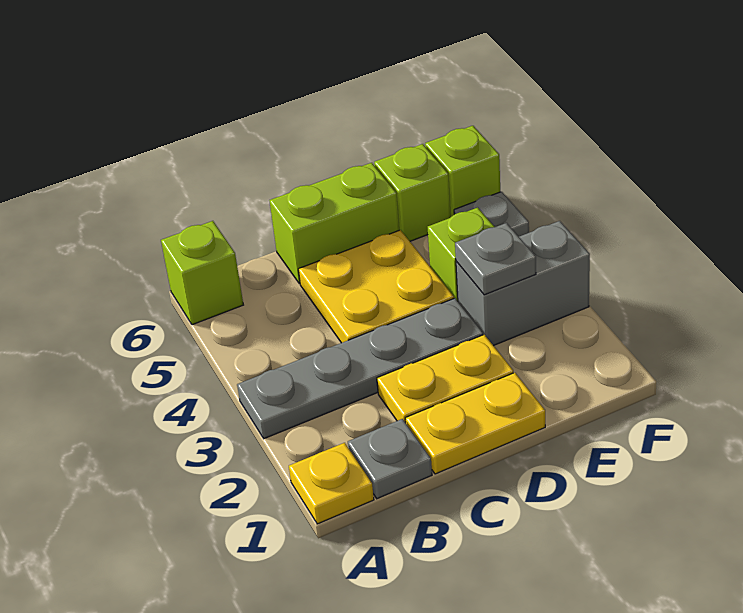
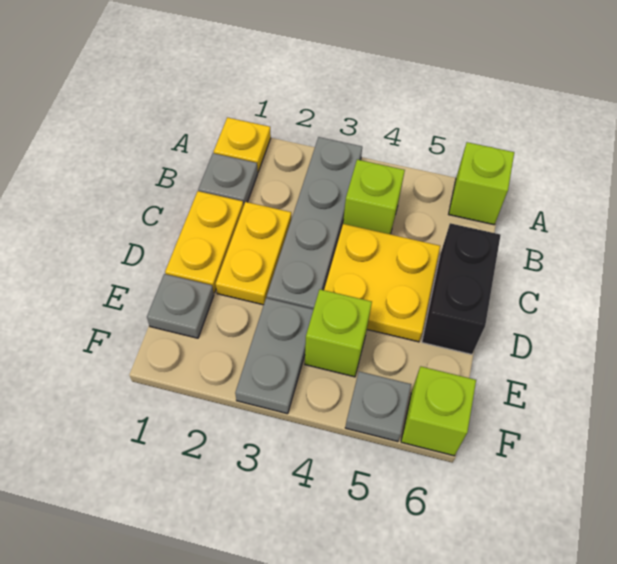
lime 1x2 brick [270,163,399,284] -> black 1x2 brick [422,223,501,354]
grey 1x2 brick [456,221,590,346] -> grey 1x2 plate [235,298,313,414]
grey 1x1 plate [455,223,536,295] -> grey 1x1 plate moved to [147,274,214,338]
lime 1x1 brick [374,144,451,241] -> lime 1x1 brick moved to [343,160,405,234]

